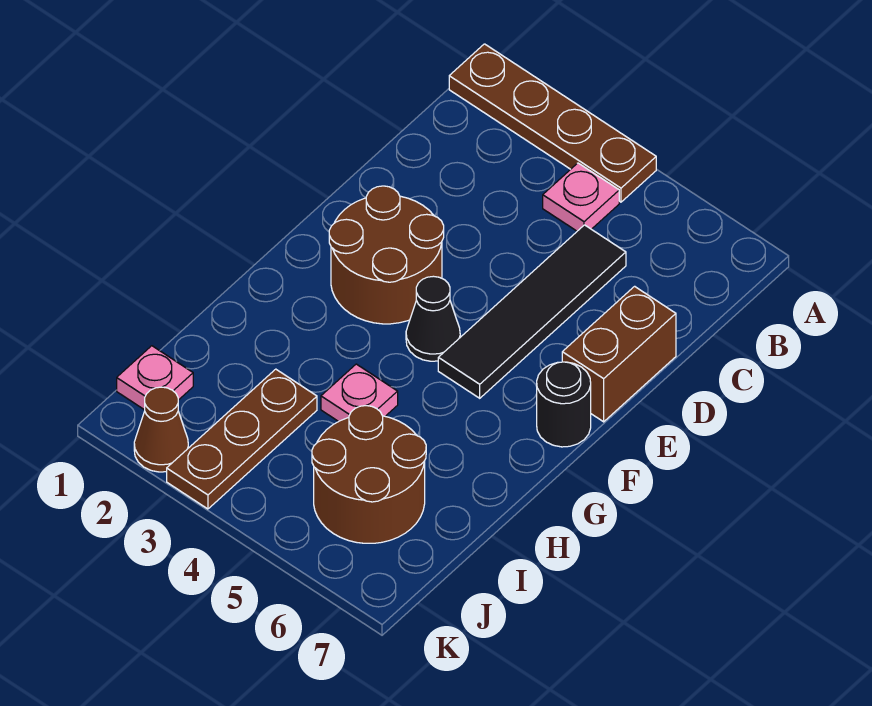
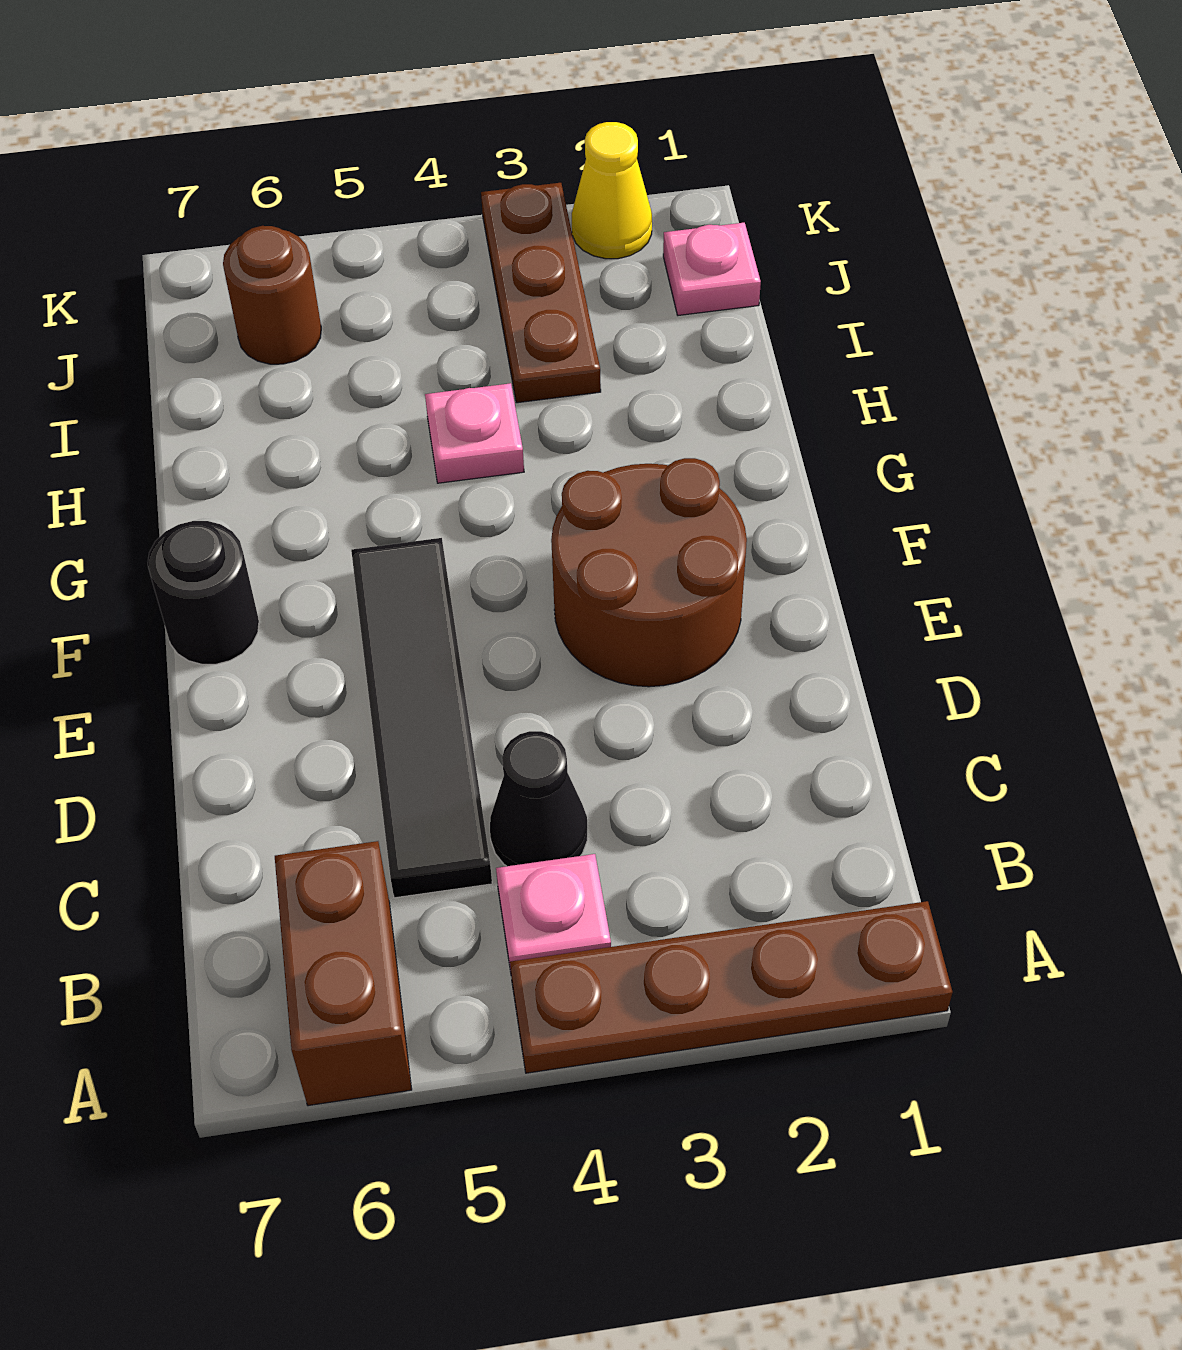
brown 1x2 brick [562,286,676,422] -> brown 1x2 brick moved to [275,841,412,1106]
black 1x1 cone [406,276,460,361] -> black 1x1 cone moved to [490,731,587,866]
brown 2x2 round brick [312,406,426,543] -> brown 1x1 round brick [223,226,321,364]
brown 1x1 cone [134,387,188,472] -> yellow 1x1 cone [572,122,652,259]

